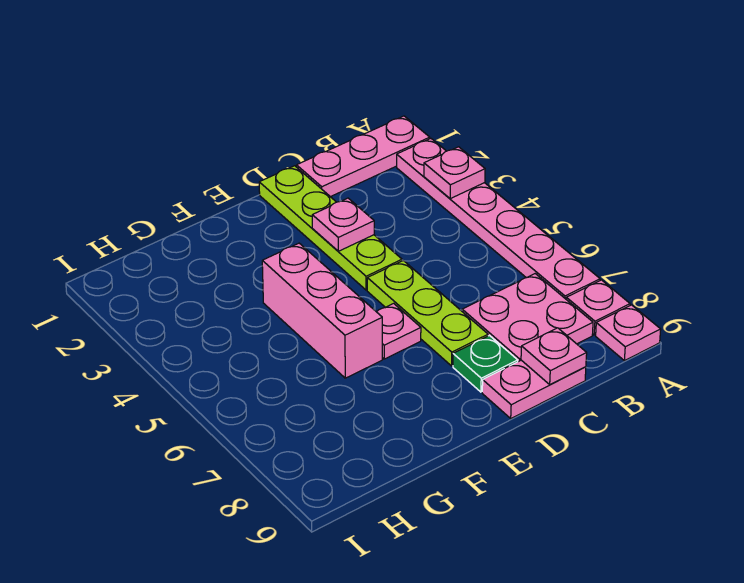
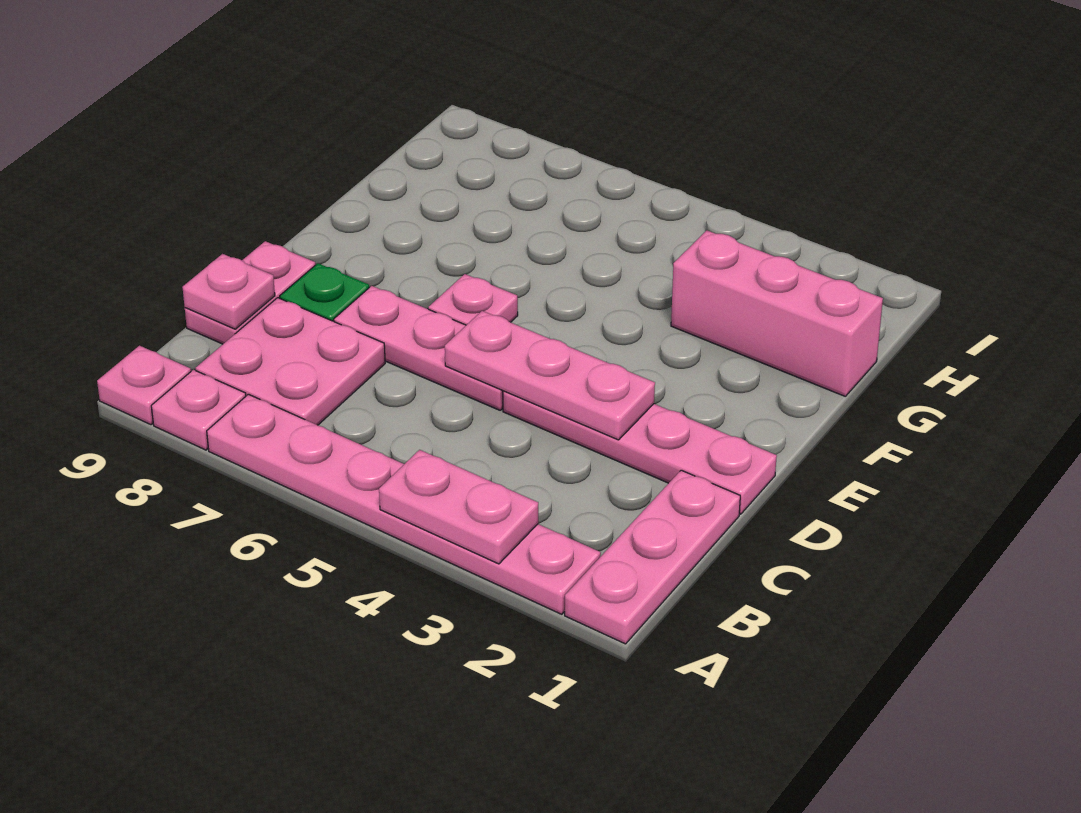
pink 1x1 plate [424,147,485,199] -> pink 1x2 plate [379,450,538,564]
lime 1x4 plate [259,166,402,290] -> pink 1x4 plate [503,391,777,514]
pink 1x1 plate [312,198,374,251] -> pink 1x3 plate [445,311,655,440]
lime 1x3 plate [367,260,488,366] -> pink 1x3 plate [334,286,503,410]
pink 1x3 brick [262,243,382,378] -> pink 1x3 brick moved to [671,230,883,396]

